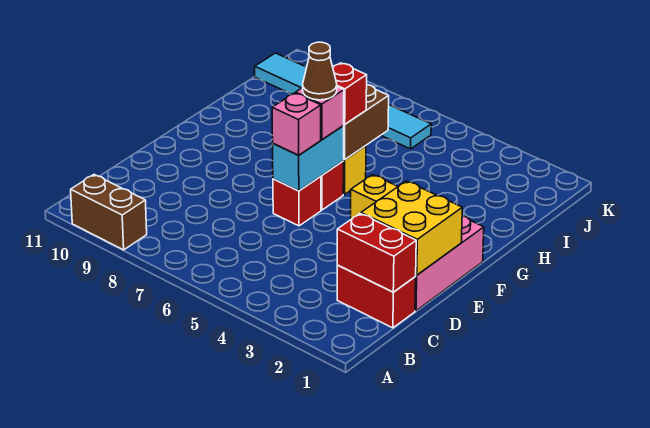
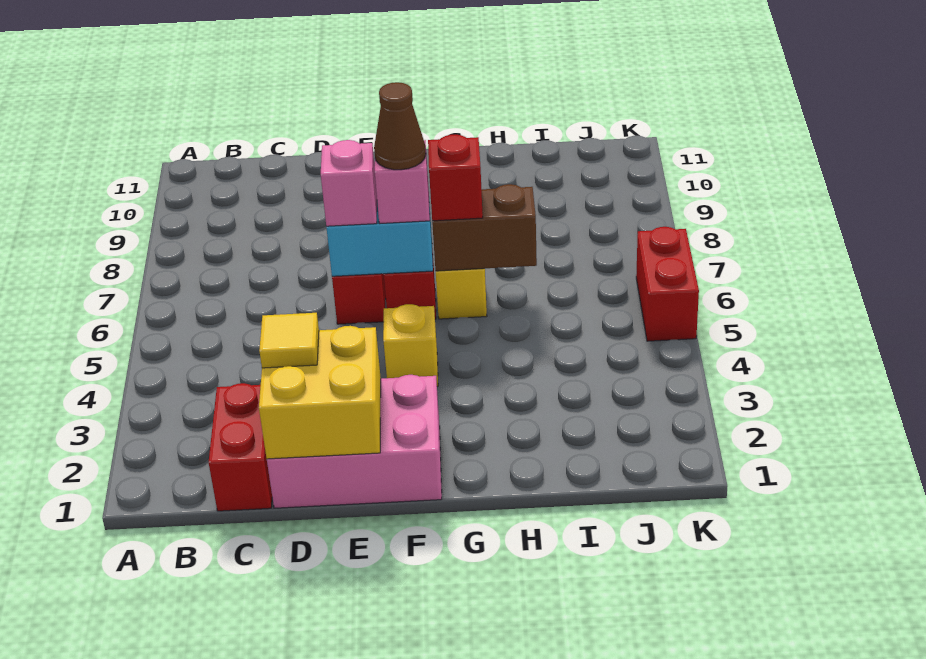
brown 1x2 brick [71,175,147,250] -> none
red 1x2 brick [337,214,416,292] -> red 1x2 brick moved to [636,227,699,341]
none -> yellow 1x1 tile [259,313,319,368]
cyan 1x6 tile [255,53,431,149] -> none

